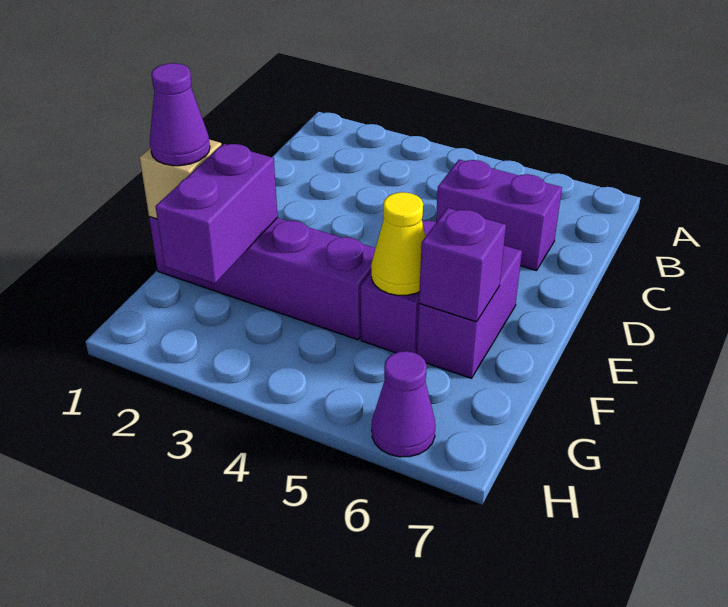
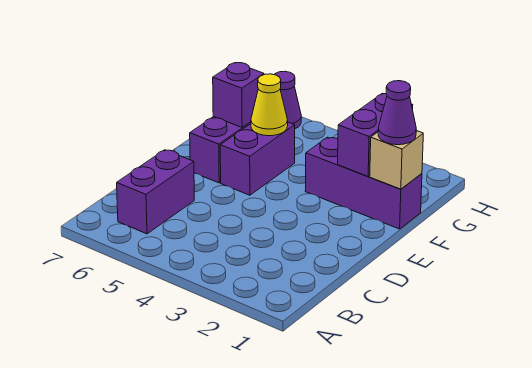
purple 1x2 brick [436,160,562,271] -> purple 1x2 brick turned to [117,150,194,234]
purple 1x4 brick [149,217,376,340] -> purple 1x3 brick [305,137,422,229]

